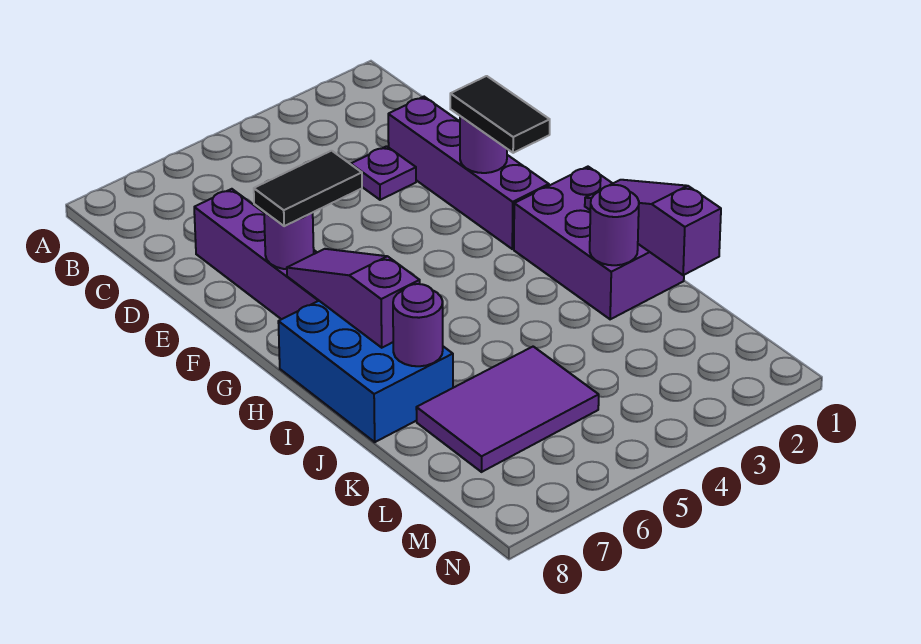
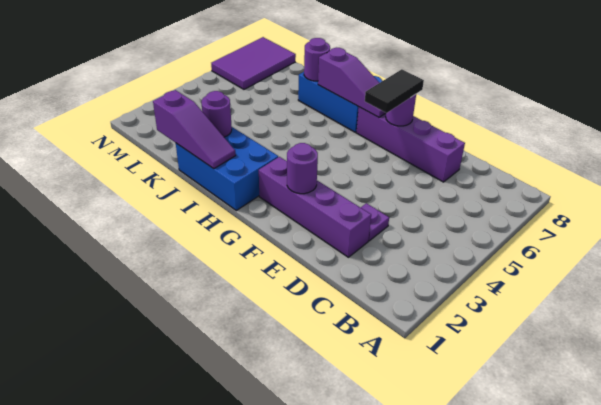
black 1x2 tile [450,76,550,153] -> none
purple 2x3 brick [514,167,684,319] -> blue 2x3 brick [176,127,278,210]
purple 2x3 tile [416,347,599,472] -> purple 2x3 tile moved to [211,37,296,89]

